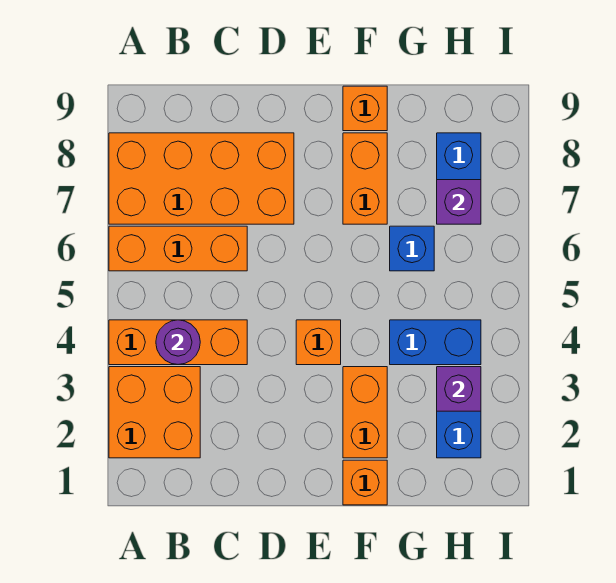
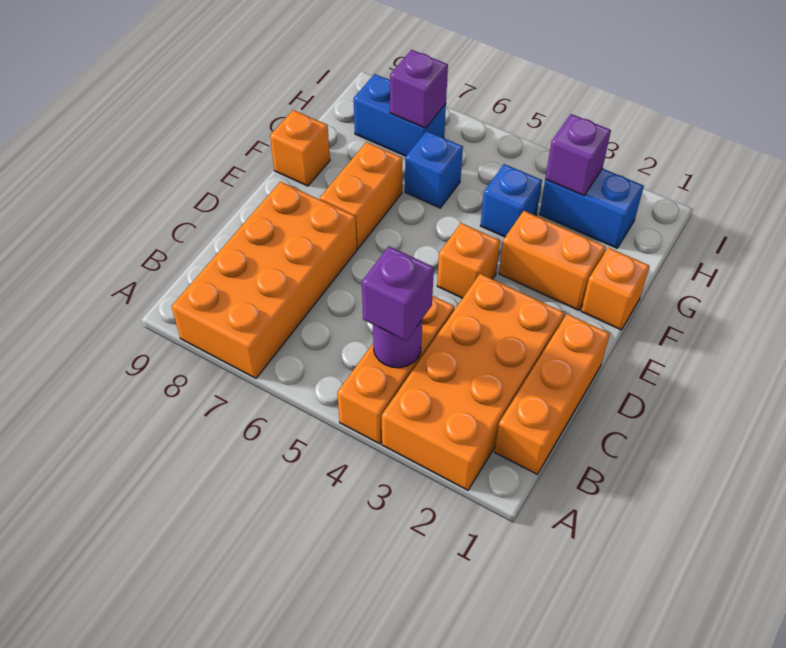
orange 2x2 brick [109,367,200,458] -> orange 2x4 brick [382,274,565,490]
orange 1x3 brick [109,226,247,271] -> orange 1x3 brick moved to [495,314,610,474]
none -> purple 1x1 brick [362,246,434,341]
orange 1x2 brick [343,133,387,224] -> orange 1x2 brick turned to [320,142,402,249]
blue 1x2 brick [390,320,481,365] -> blue 1x1 brick [481,164,542,237]

